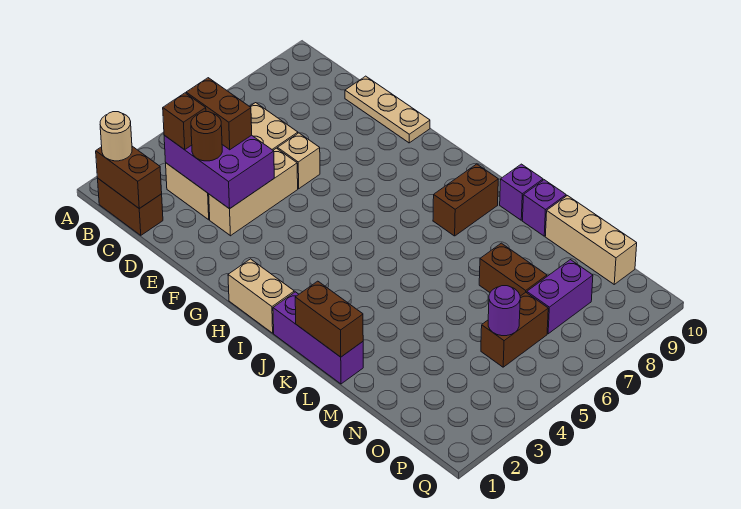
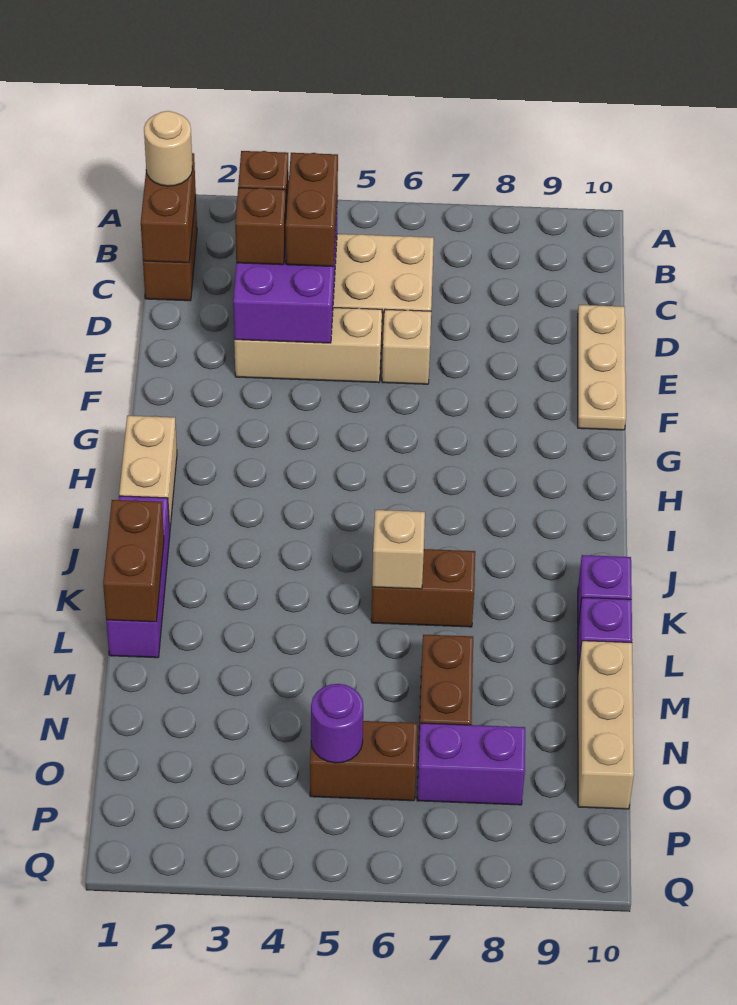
brown 1x1 round brick [191,112,222,161] -> brown 1x1 brick [235,188,286,265]
brown 1x2 brick [433,164,498,236] -> brown 1x2 brick moved to [371,549,475,627]
none -> tan 1x1 brick [372,510,425,589]

